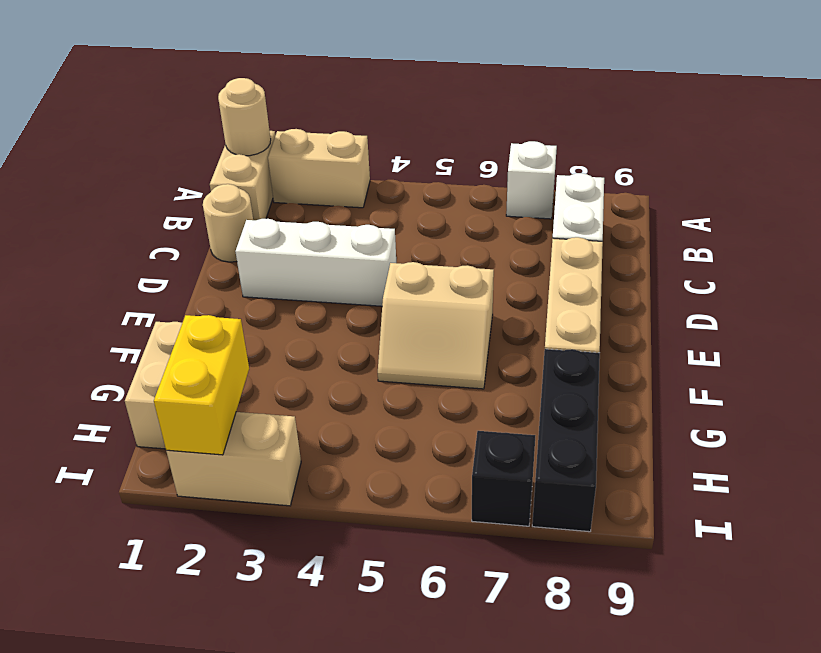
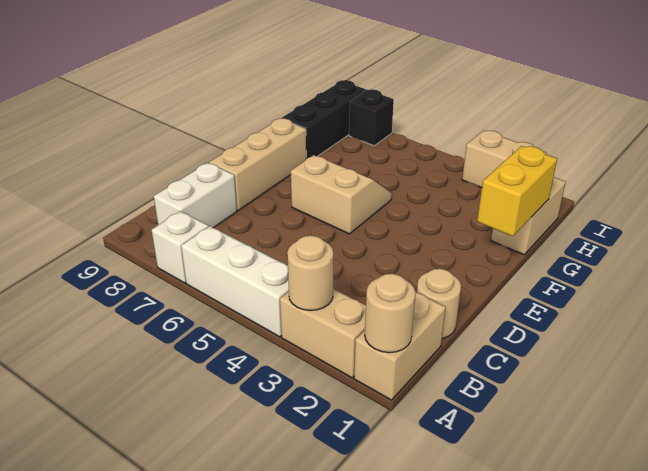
none -> tan 1x1 round brick [287,236,334,311]
white 1x3 brick [235,219,396,306] -> white 1x3 brick moved to [181,226,289,337]
yellow 1x2 brick [154,315,249,455] -> yellow 1x2 brick moved to [477,146,557,236]

